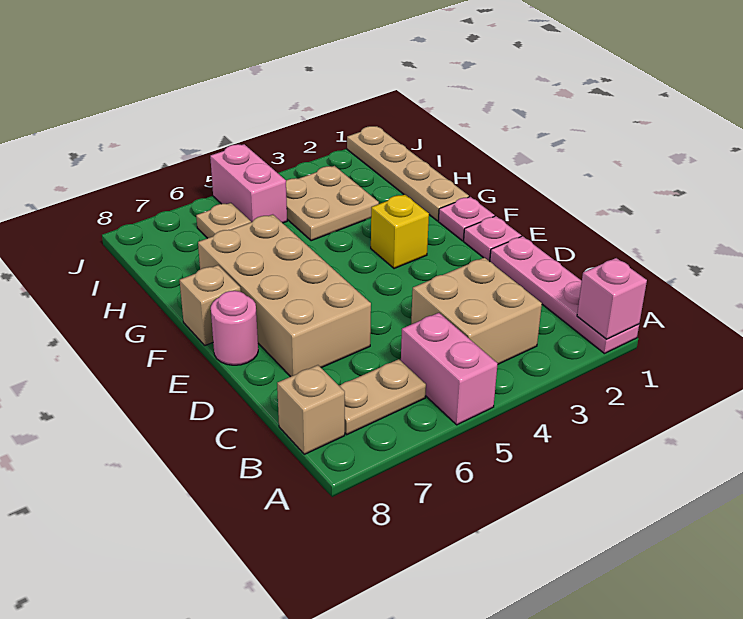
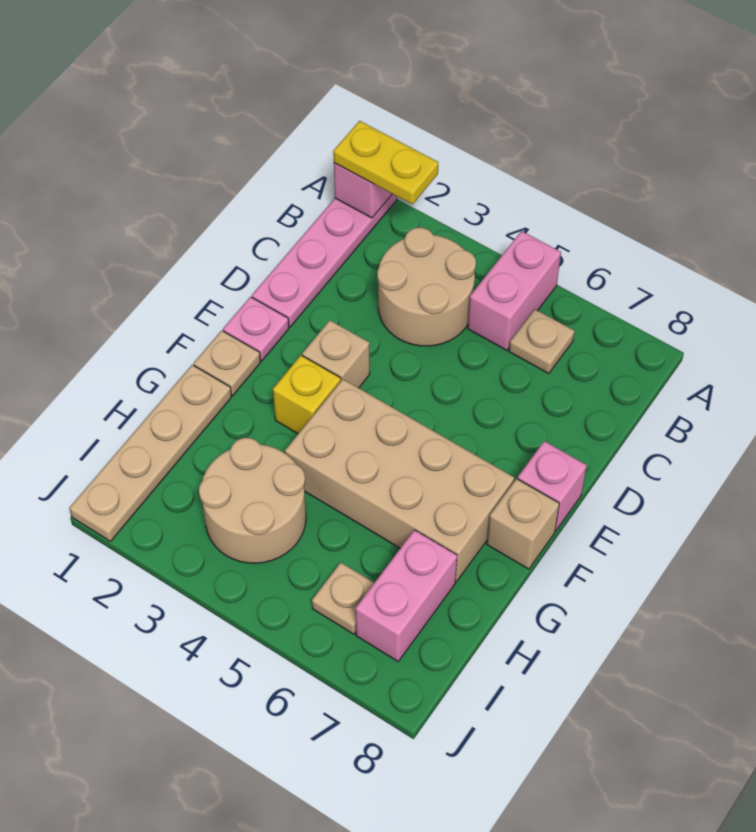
none -> yellow 1x2 plate [333,121,438,205]
tan 2x2 brick [411,258,542,364] -> tan 2x2 round brick [377,228,476,346]
tan 1x2 plate [339,359,426,435] -> tan 1x1 plate [509,309,575,374]
tan 1x1 brick [277,365,345,454] -> tan 1x1 brick moved to [302,320,370,388]
tan 2x4 brick [198,215,371,377] -> tan 2x4 brick turned to [285,379,514,582]
pink 1x1 round brick [211,291,258,365] -> pink 1x1 brick [518,441,587,531]
pink 1x1 plate [438,197,495,241] -> tan 1x1 plate [194,330,261,395]
tan 2x2 plate [286,166,379,241] -> tan 2x2 round brick [199,438,306,563]
pink 1x2 brick [210,144,287,223] -> pink 1x2 brick moved to [356,530,457,661]

